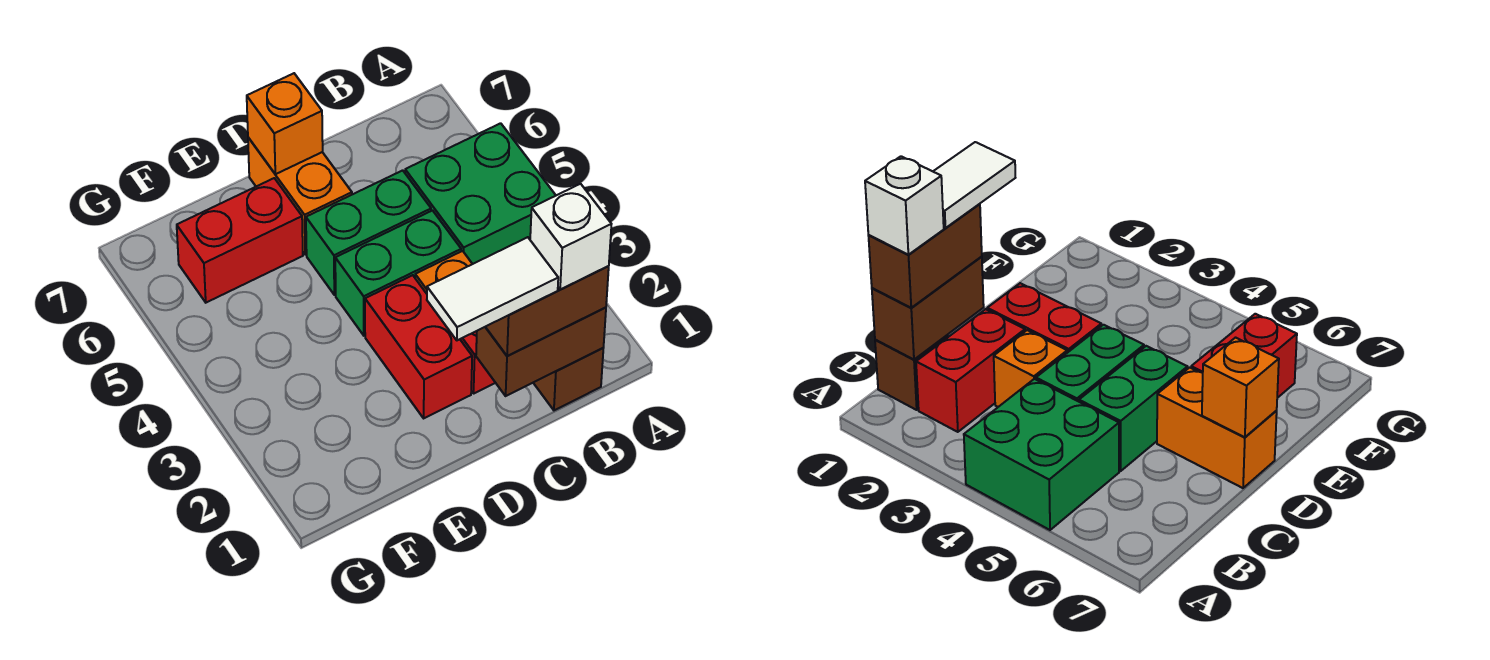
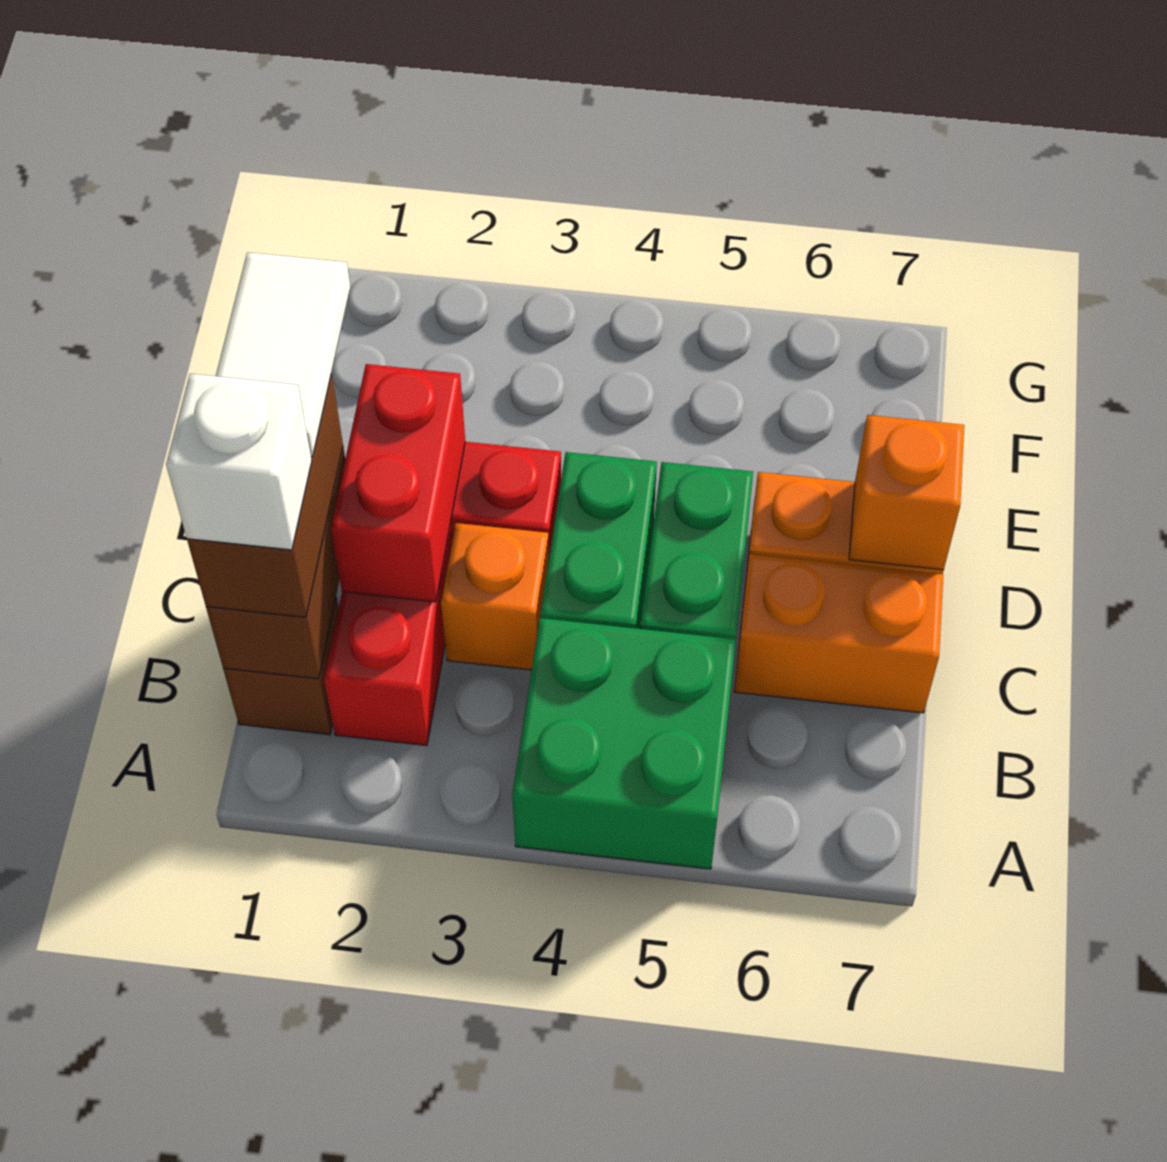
none -> orange 1x2 brick [734,554,943,713]
red 1x2 brick [177,178,303,303] -> red 1x2 brick moved to [331,364,465,602]

